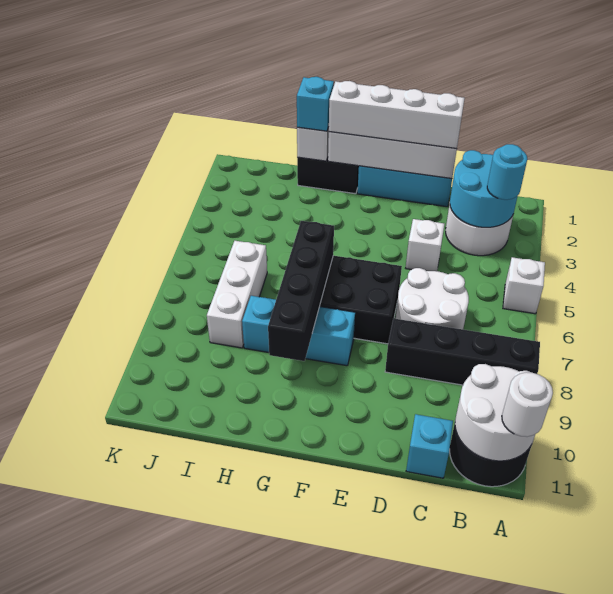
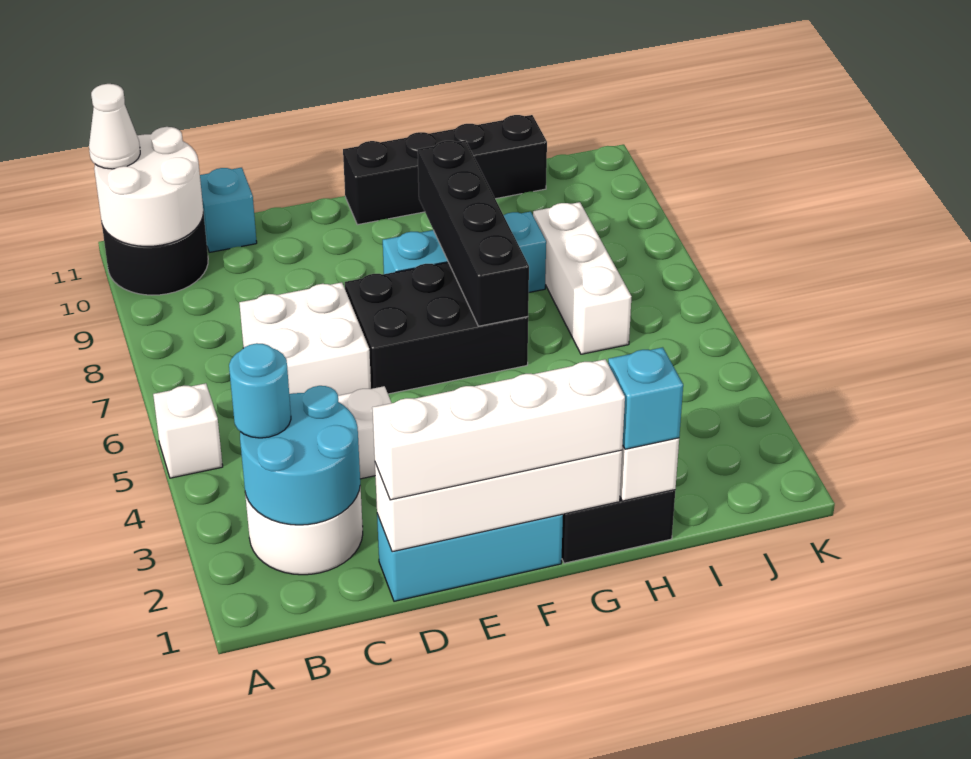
black 1x4 brick [385,318,540,385] -> black 1x4 brick moved to [343,115,547,225]
white 1x1 round brick [502,372,553,437] -> white 1x1 cone [89,84,140,169]
white 2x2 round brick [396,268,469,329] -> white 2x2 brick [239,282,371,396]

